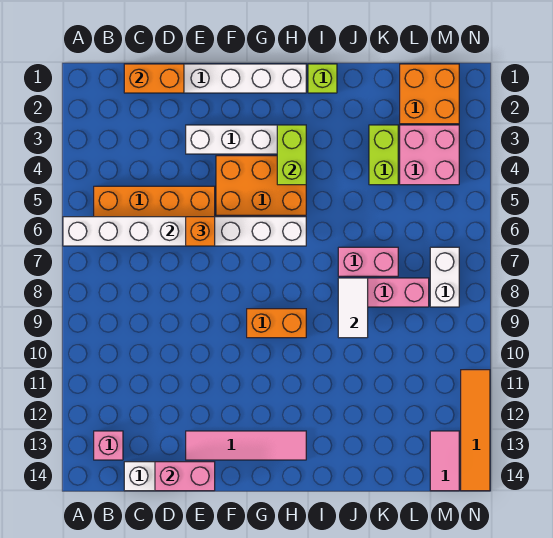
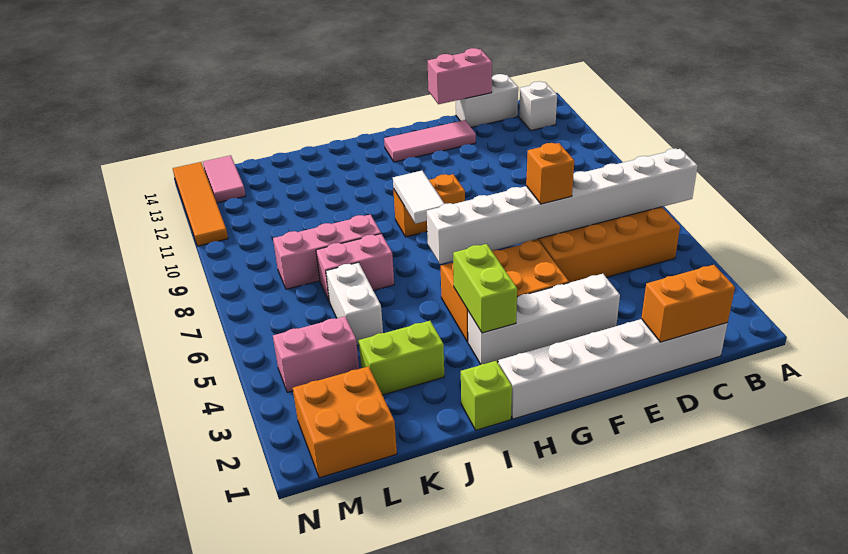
pink 1x1 brick [94,431,123,460] -> white 1x1 brick [519,81,557,130]
pink 1x4 tile [186,431,306,460] -> pink 1x3 tile [384,120,476,162]
white 1x2 tile [338,278,368,338] -> white 1x2 tile moved to [393,171,444,224]
lime 1x2 brick [369,125,398,185] -> lime 1x2 brick turned to [359,321,444,395]
pink 2x2 brick [400,125,459,185] -> pink 1x2 brick [273,316,359,392]
white 1x2 brick [430,247,459,307] -> white 1x2 brick moved to [326,262,383,345]

